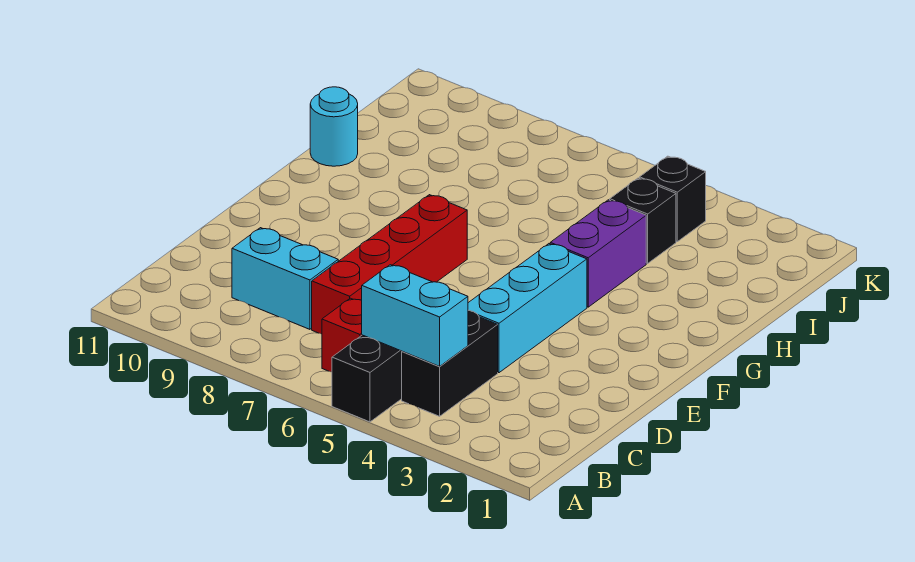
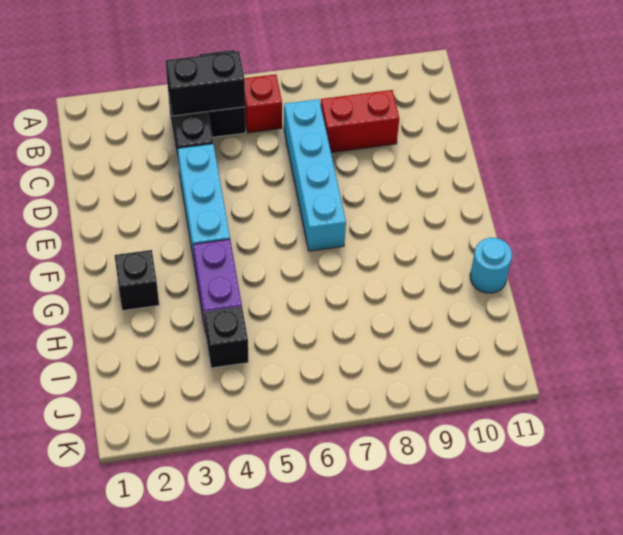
cyan 1x2 brick [362,265,468,366] -> black 1x2 brick [165,51,245,116]
red 1x4 brick [312,195,467,334] -> cyan 1x4 brick [284,99,346,251]
cyan 1x2 brick [232,228,338,329] -> red 1x2 brick [321,90,399,152]
black 1x1 brick [640,156,706,242] -> black 1x1 brick moved to [114,250,159,311]

